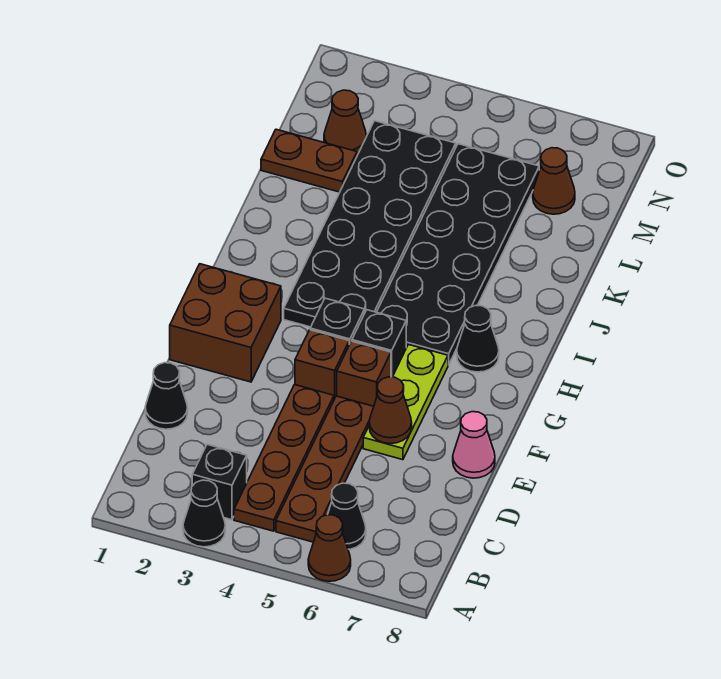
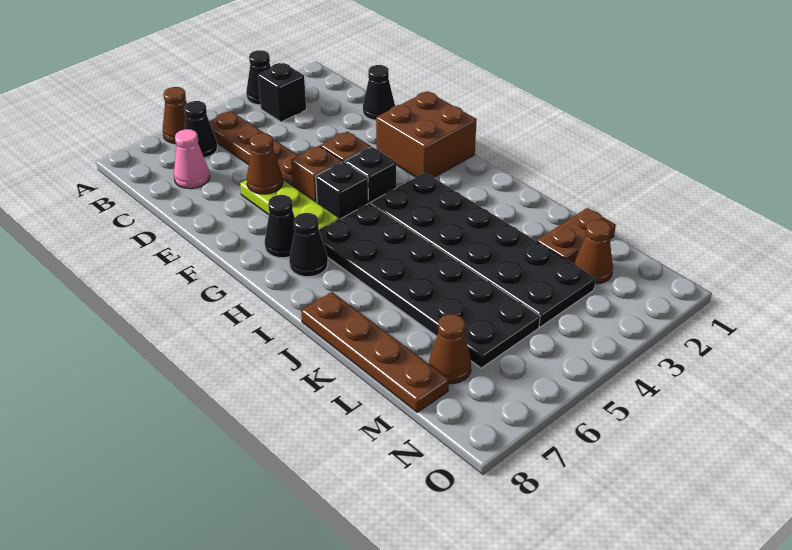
brown 1x4 plate [234,385,334,531] -> brown 1x4 plate moved to [301,292,449,412]
pink 1x1 cone [453,412,495,478] -> pink 1x1 cone moved to [174,129,210,189]
none -> black 1x1 cone [265,195,295,258]

